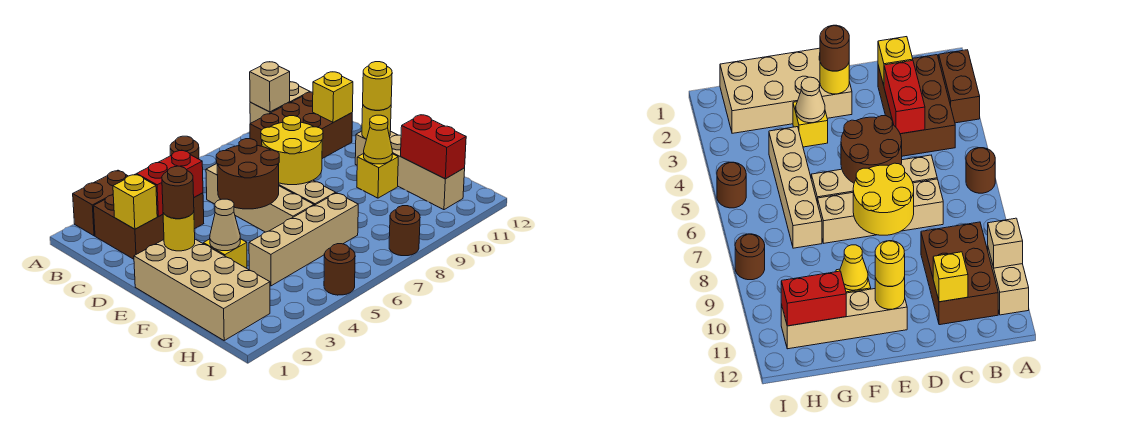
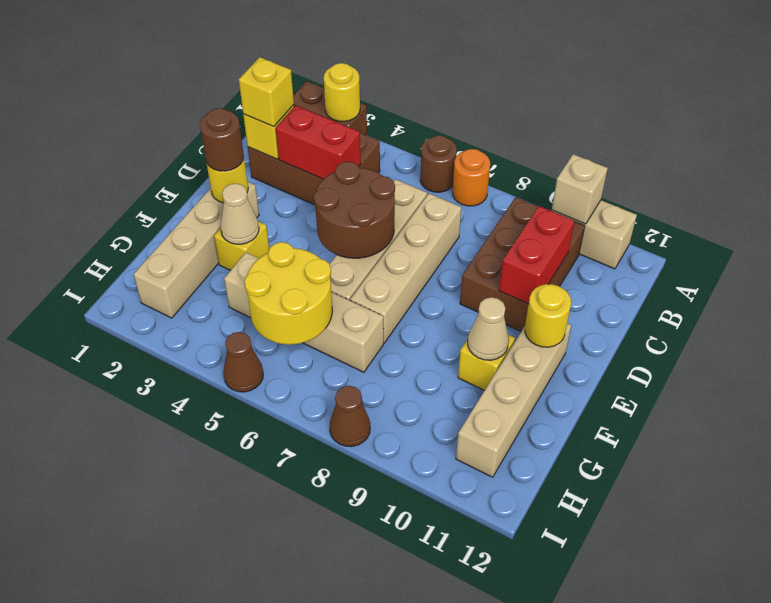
none -> orange 1x1 round brick [453,149,490,206]
brown 2x3 brick [250,92,352,159] -> brown 2x3 brick turned to [460,197,585,331]
yellow 1x1 brick [313,72,353,123] -> yellow 1x1 brick moved to [239,57,294,127]
yellow 2x2 round brick [261,116,323,185] -> yellow 2x2 round brick moved to [244,242,332,345]
tan 2x4 brick [134,239,270,340] -> tan 1x4 brick [133,182,259,318]
yellow 1x1 round brick [363,62,392,110] -> yellow 1x1 round brick moved to [324,63,360,122]
yellow 1x1 cone [364,115,393,164] -> tan 1x1 cone [468,297,509,360]
red 1x2 brick [401,115,466,179] -> red 1x2 brick moved to [499,206,574,304]
brown 1x1 round brick [324,244,355,295] -> brown 1x1 cone [223,332,263,392]
brown 1x1 round brick [389,206,420,256] -> brown 1x1 cone [330,386,370,447]

